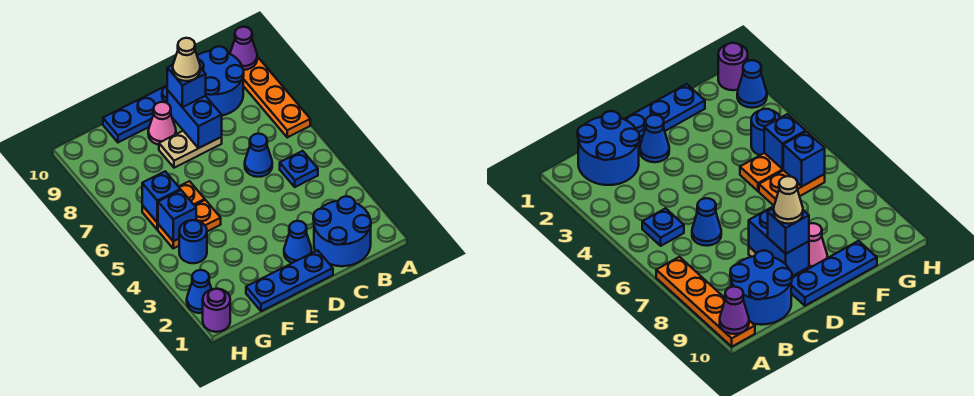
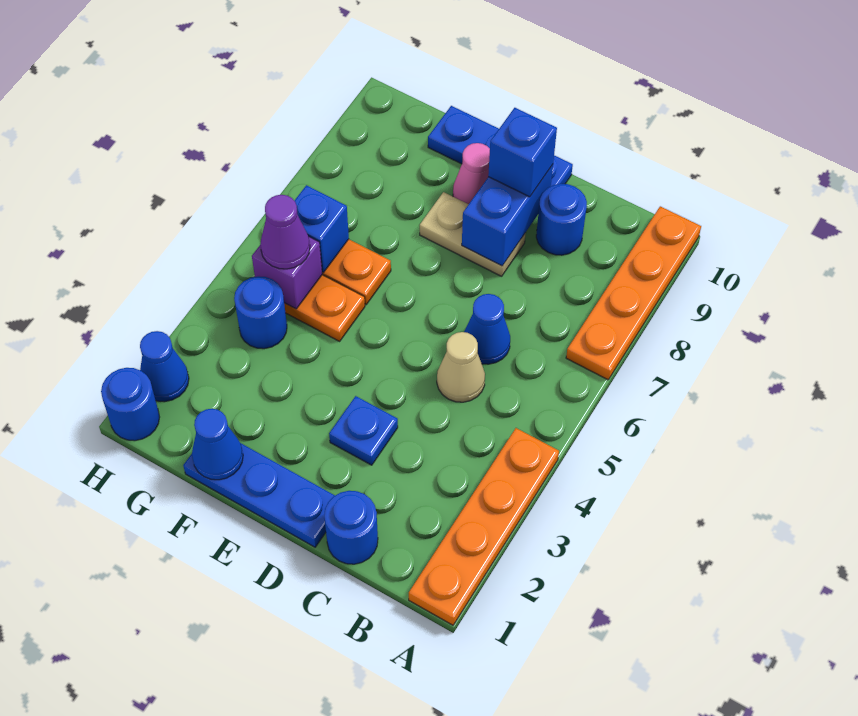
none -> orange 1x4 plate [409,428,559,625]
purple 1x1 cone [230,27,257,70] -> purple 1x1 cone moved to [260,195,310,269]
blue 2x2 round brick [313,196,371,266] -> blue 1x1 round brick [324,491,378,564]
blue 1x1 plate [280,151,318,187] -> blue 1x1 plate moved to [329,396,398,465]
blue 2x2 round brick [197,46,244,116] -> blue 1x1 round brick [536,184,587,255]
blue 1x1 cone [284,221,312,263] -> blue 1x1 cone moved to [192,409,243,480]
tan 1x1 cone [173,38,200,81] -> tan 1x1 cone moved to [437,332,485,402]
blue 1x1 brick [158,190,196,241] -> purple 1x1 brick [252,236,322,309]
purple 1x1 round brick [203,289,230,332] -> blue 1x1 round brick [101,368,160,441]

